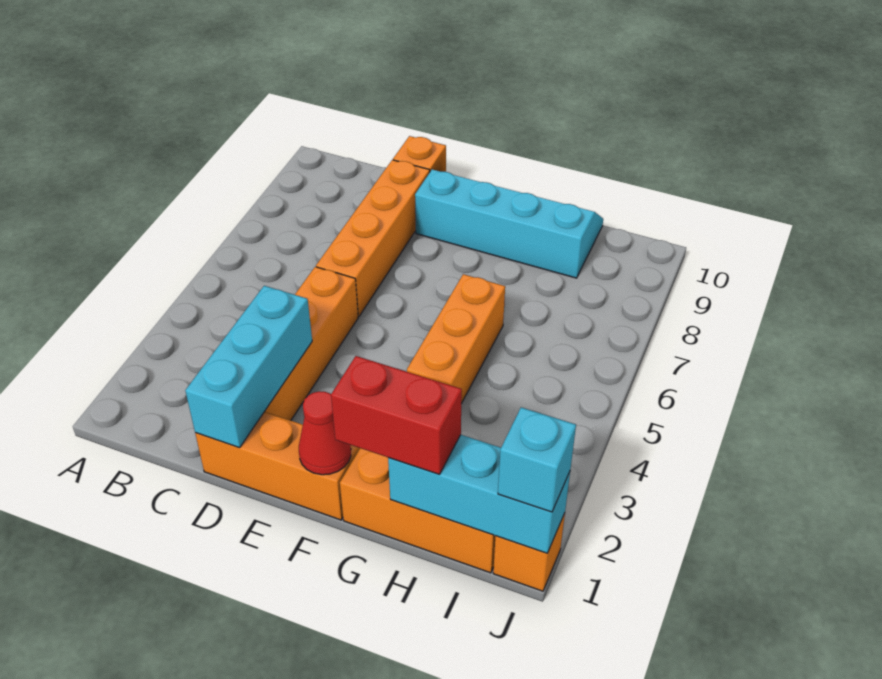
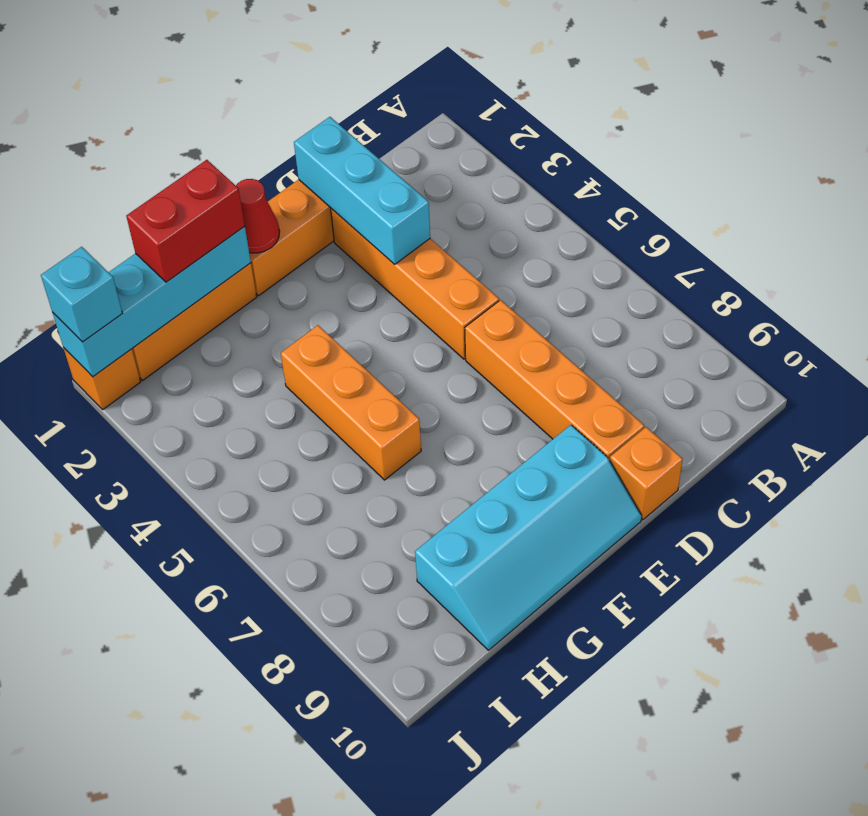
cyan 1x3 brick [388,435,570,553] -> cyan 1x4 brick [52,226,251,377]

